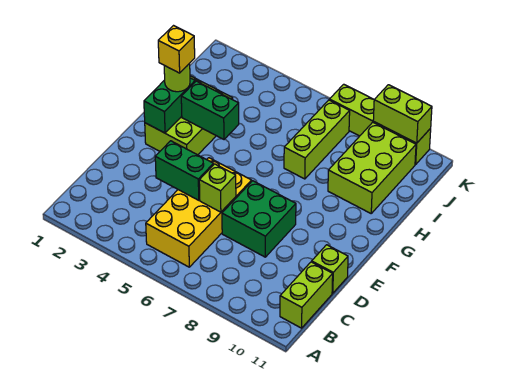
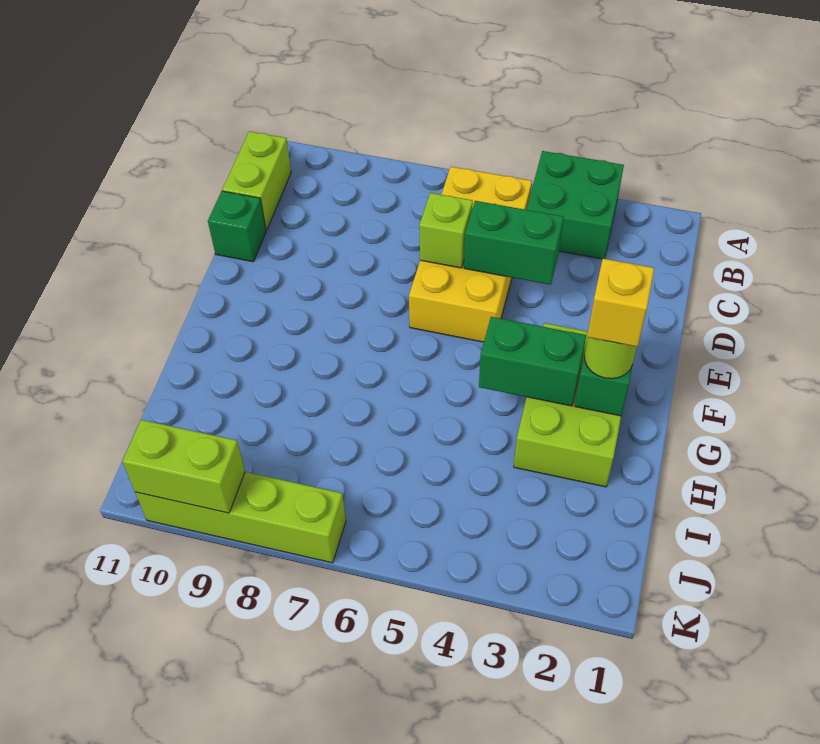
green 2x2 brick [222,181,296,257] -> green 2x2 brick moved to [526,151,624,259]
lime 1x1 brick [312,245,348,293] -> green 1x1 brick [208,191,266,262]
lime 1x3 brick [284,100,350,179] -> none
lime 2x3 brick [328,122,416,213] -> none

